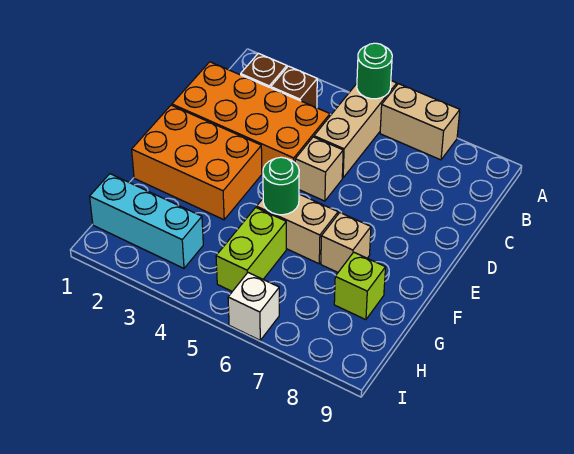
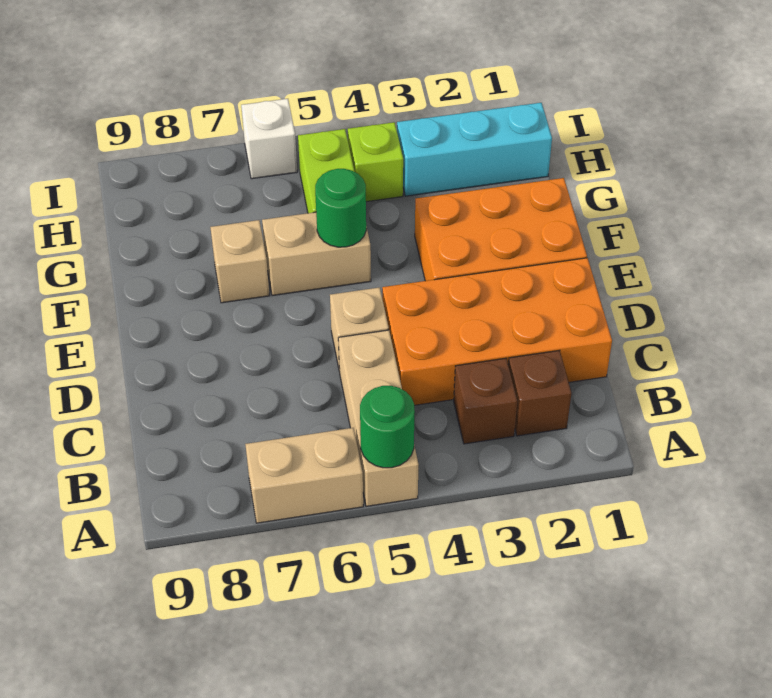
lime 1x1 brick [334,252,386,320] -> lime 1x1 brick moved to [348,122,403,202]

